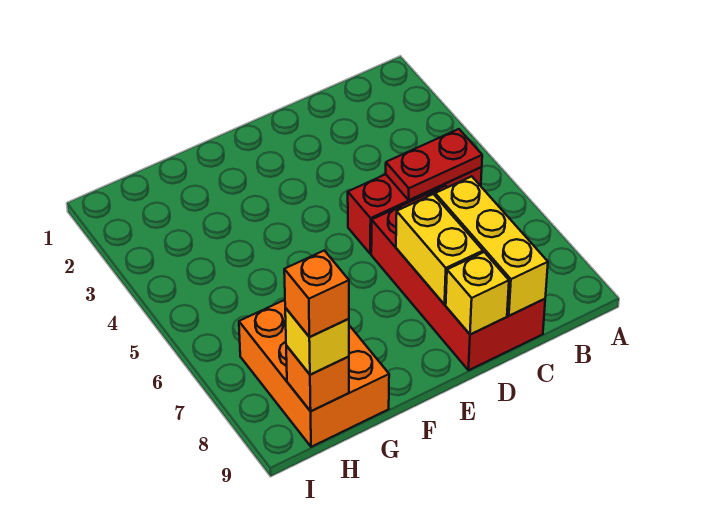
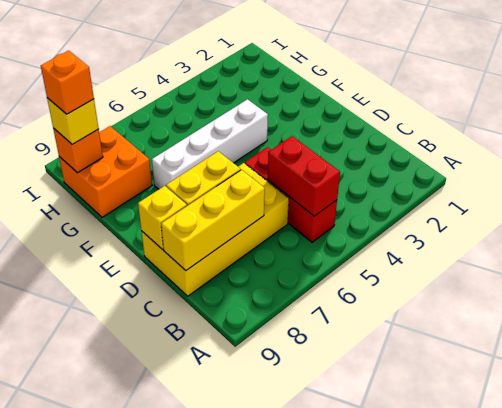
red 1x2 plate [386,129,482,200] -> red 1x2 brick [268,136,340,216]
red 2x4 brick [371,186,545,370] -> yellow 2x4 brick [141,163,289,296]
none -> white 1x4 brick [152,99,268,189]
orange 2x3 brick [239,300,389,447] -> orange 2x2 brick [59,126,152,217]

